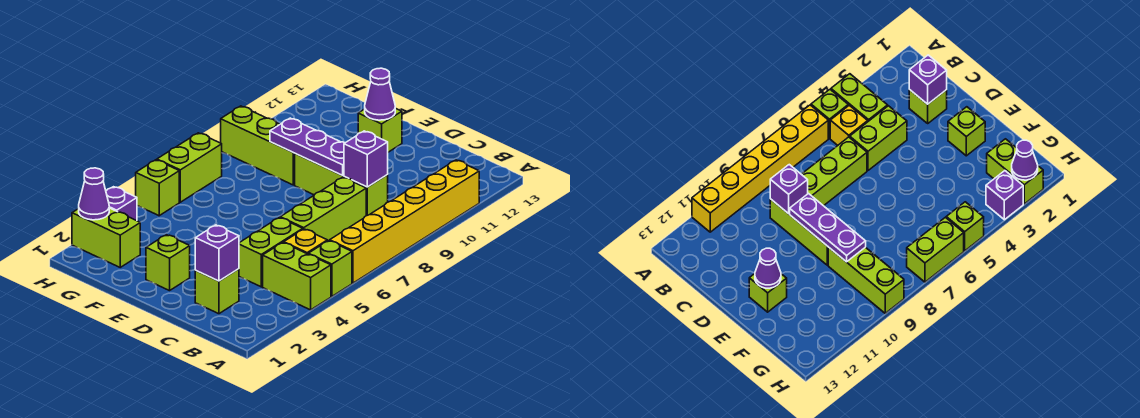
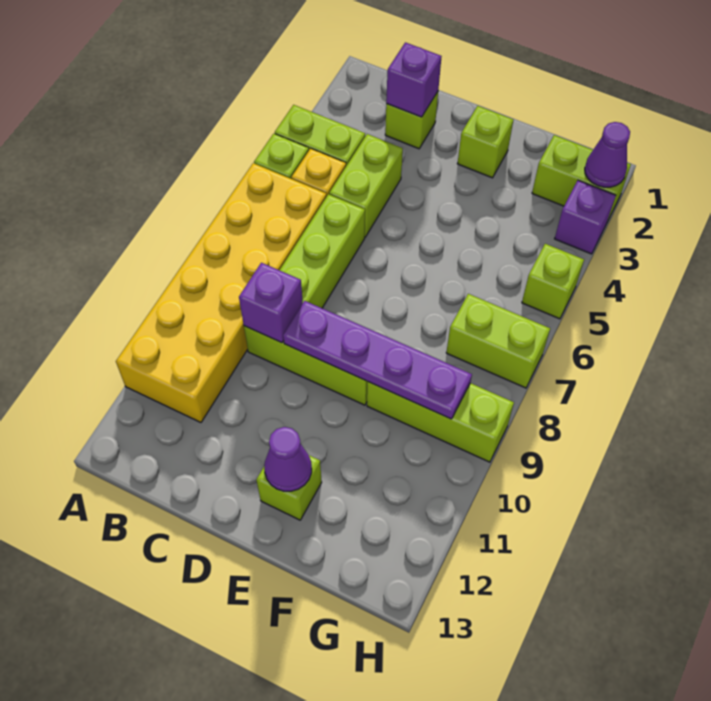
yellow 1x6 brick [330,160,479,283] -> yellow 2x6 brick [116,163,327,422]
purple 1x3 plate [270,118,344,175] -> purple 1x4 plate [283,301,472,419]
lime 1x2 brick [157,133,222,202] -> lime 1x2 brick turned to [446,294,550,388]

